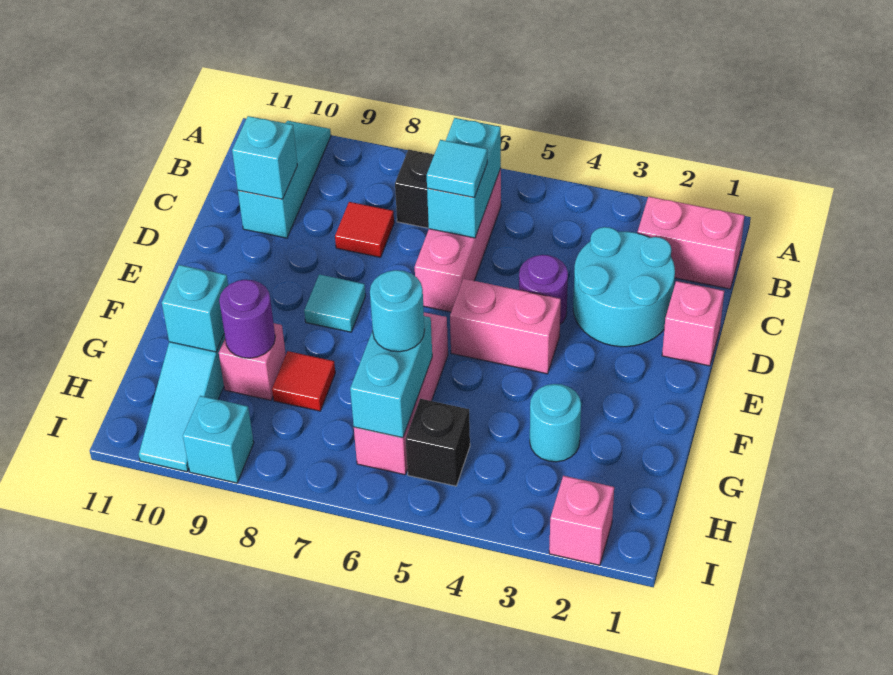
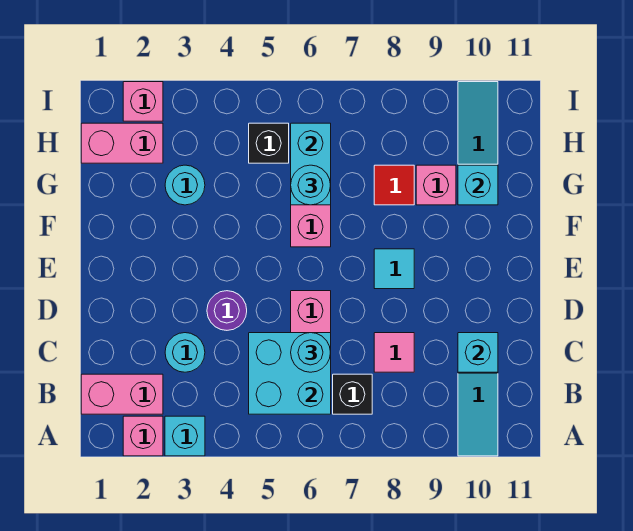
cyan 1x2 brick [427,118,501,238] -> cyan 2x2 brick [249,333,331,414]
cyan 2x2 round brick [573,227,675,347] -> cyan 1x1 round brick [165,333,205,372]
cyan 1x1 tile [427,140,487,197] -> cyan 1x1 round brick [291,333,330,372]
red 1x1 tile [335,202,394,257] -> pink 1x1 tile [374,333,414,372]
pink 1x1 brick [662,281,724,366] -> pink 1x1 brick moved to [123,416,163,456]
pink 1x2 brick [450,279,561,374] -> pink 1x2 brick moved to [81,123,163,163]
purple 1x1 round brick [219,280,275,358] -> none
cyan 1x1 brick [183,396,254,483] -> cyan 1x1 brick moved to [165,416,205,456]

